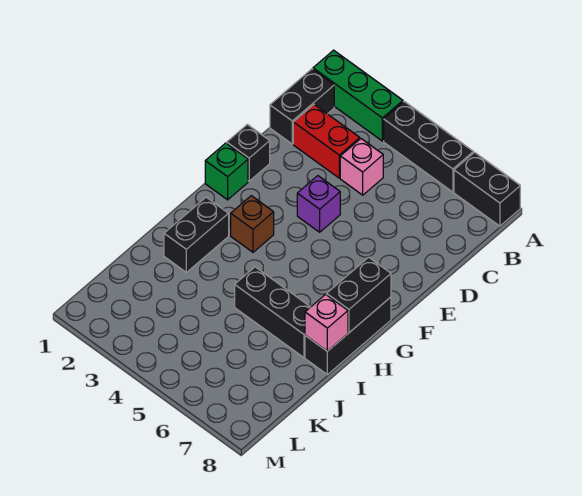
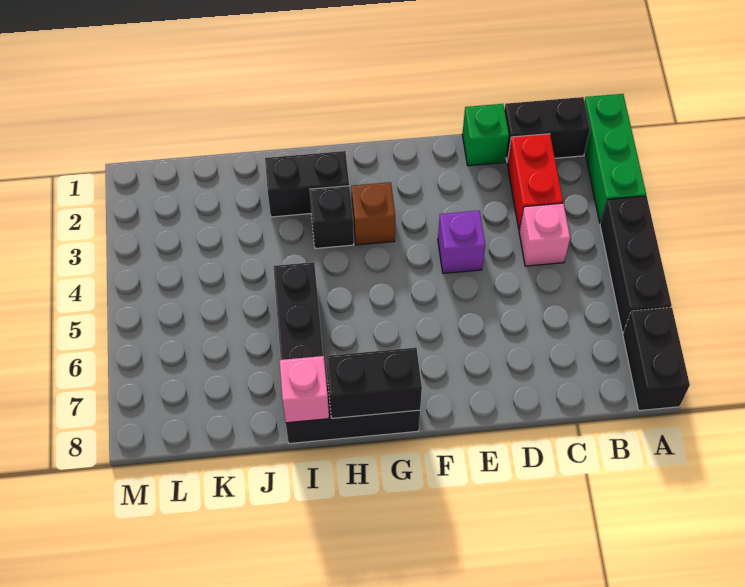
black 1x1 brick [227,124,270,181] -> black 1x1 brick moved to [310,186,354,249]
green 1x1 brick [205,143,248,200] -> green 1x1 brick moved to [462,104,509,166]

